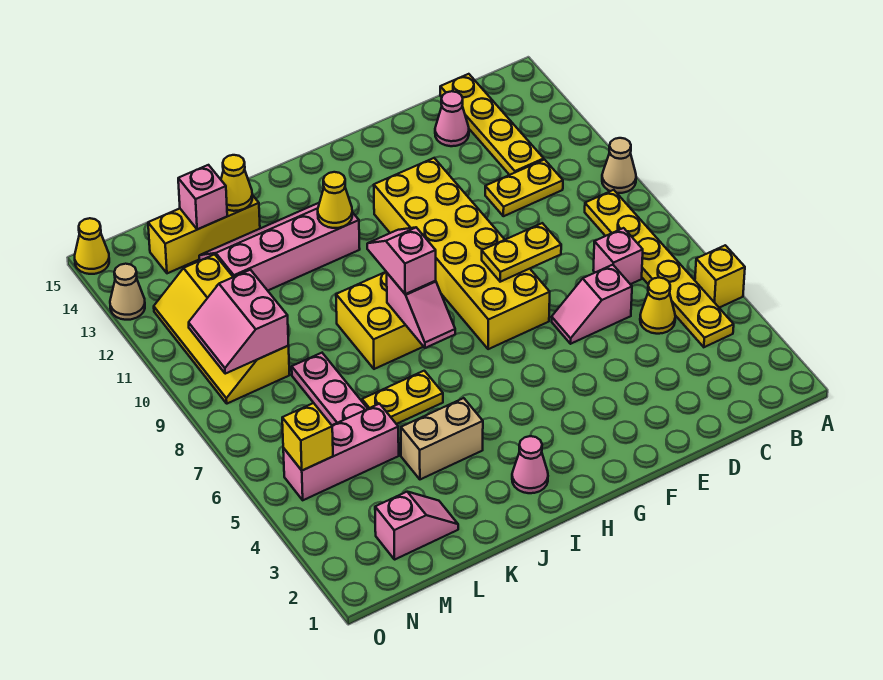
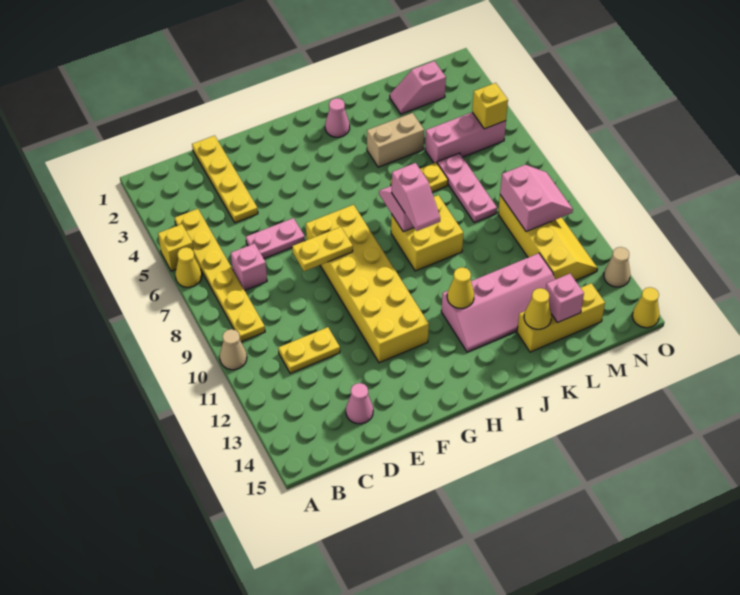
yellow 1x1 cone [640,278,675,334] -> yellow 1x1 cone moved to [175,247,202,287]
yellow 1x4 plate [440,74,544,175] -> yellow 1x4 plate moved to [192,136,258,223]
pink 1x2 slope [552,265,632,344] -> pink 1x2 plate [246,218,305,258]

